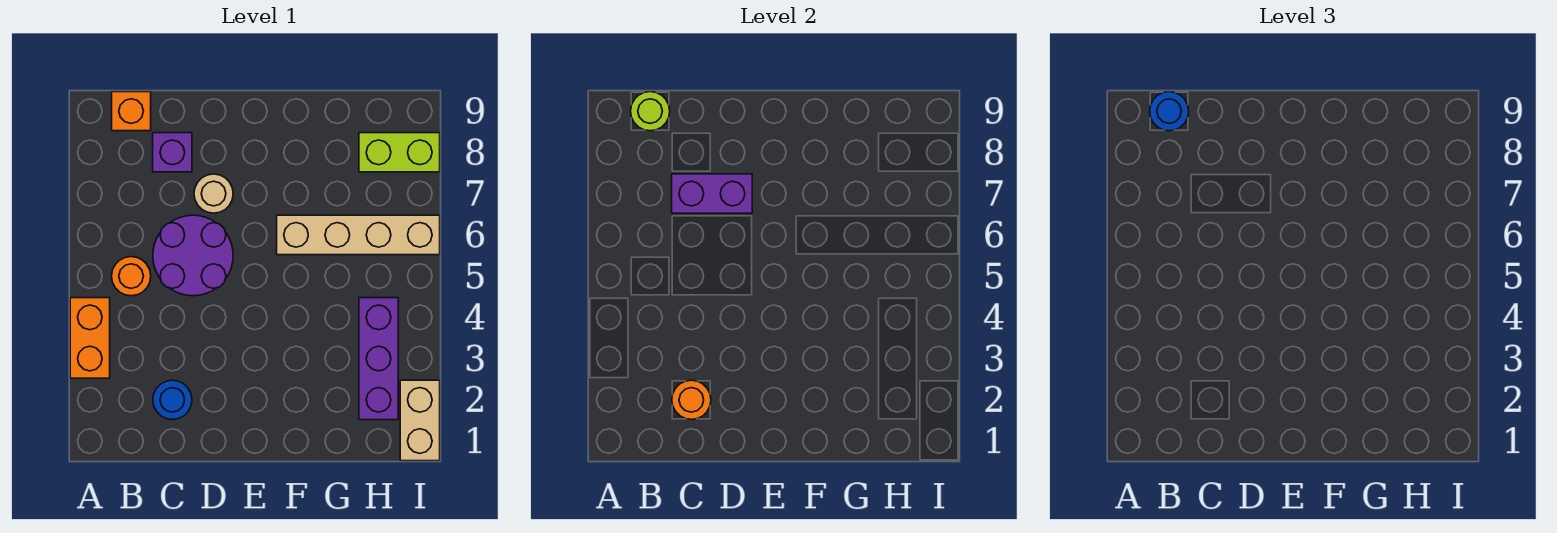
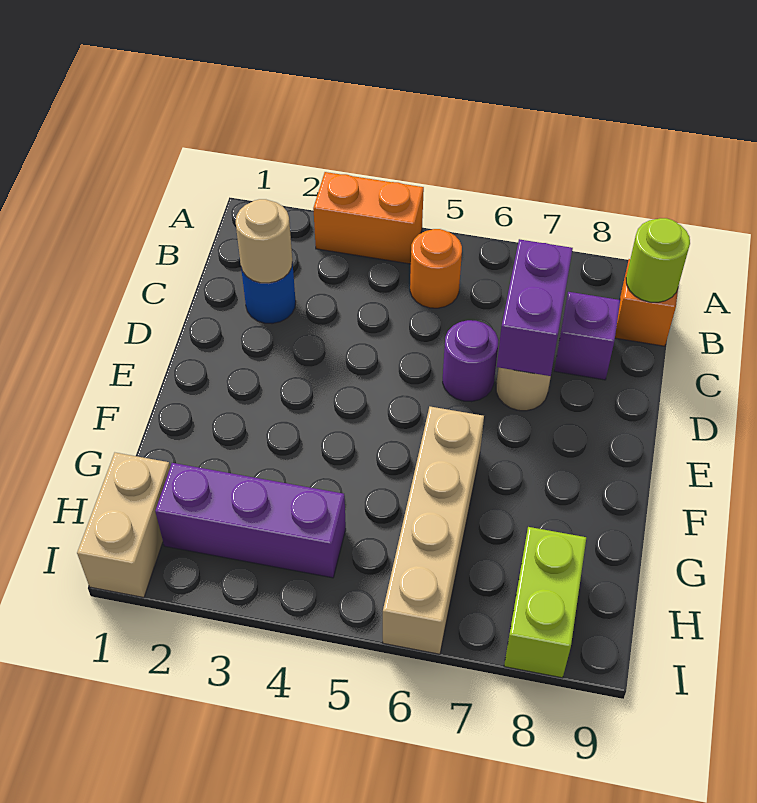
blue 1x1 round brick [1150,92,1189,131] -> none
orange 1x1 round brick [672,380,711,420] -> tan 1x1 round brick [236,199,292,283]
purple 2x2 round brick [153,215,233,296] -> purple 1x1 round brick [443,320,498,402]
tan 1x2 brick [400,380,440,461] -> tan 1x2 brick turned to [77,453,170,598]

